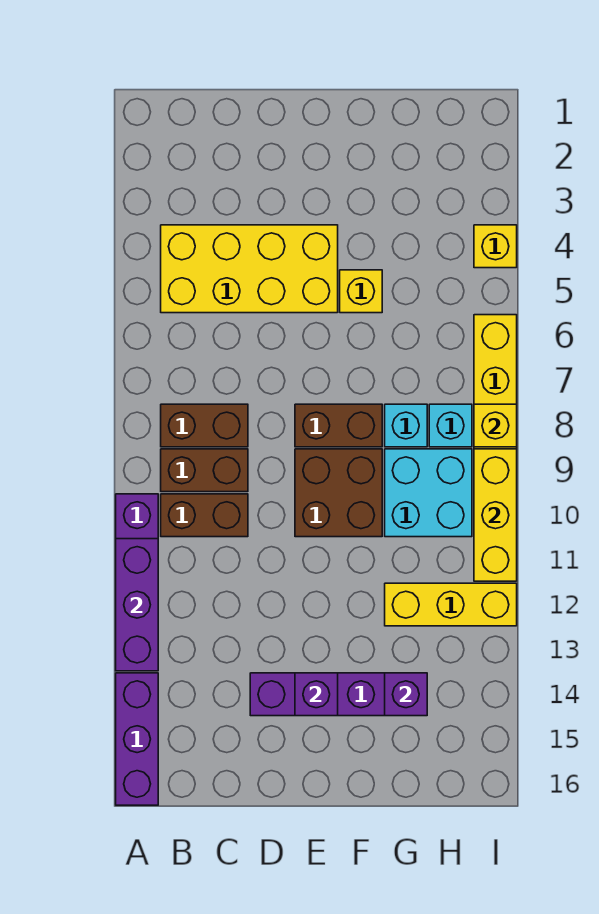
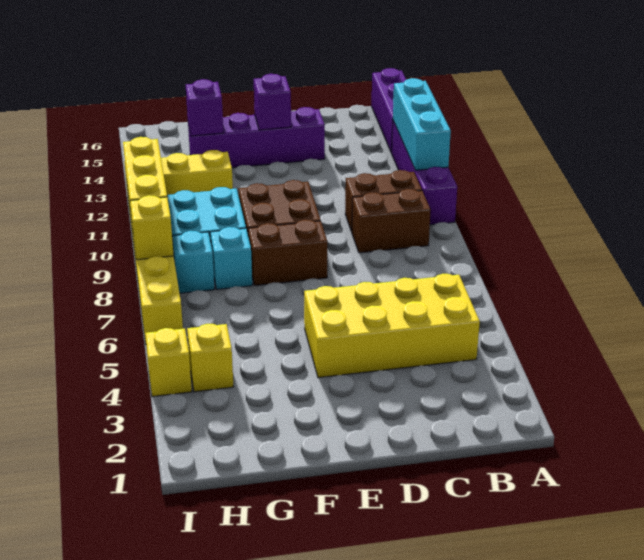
purple 1x3 brick [116,539,158,671] -> cyan 1x3 brick [392,78,451,170]
brown 1x2 brick [161,404,248,447] -> none
yellow 1x1 brick [340,270,382,313] -> yellow 1x1 brick moved to [187,324,234,392]

